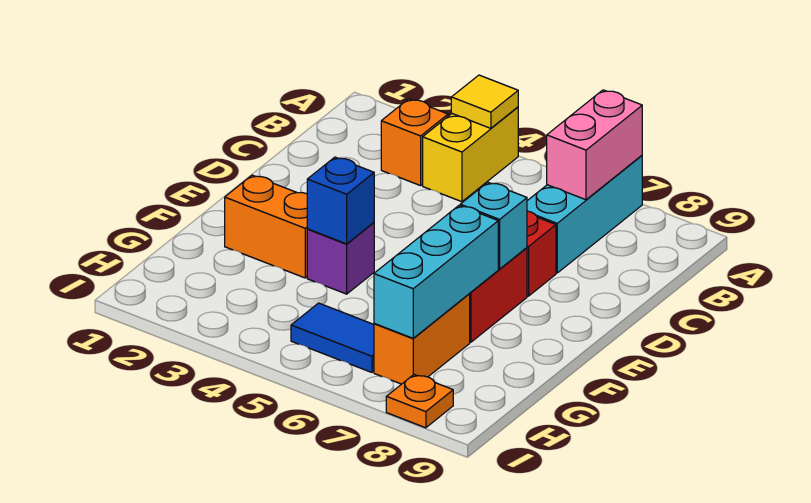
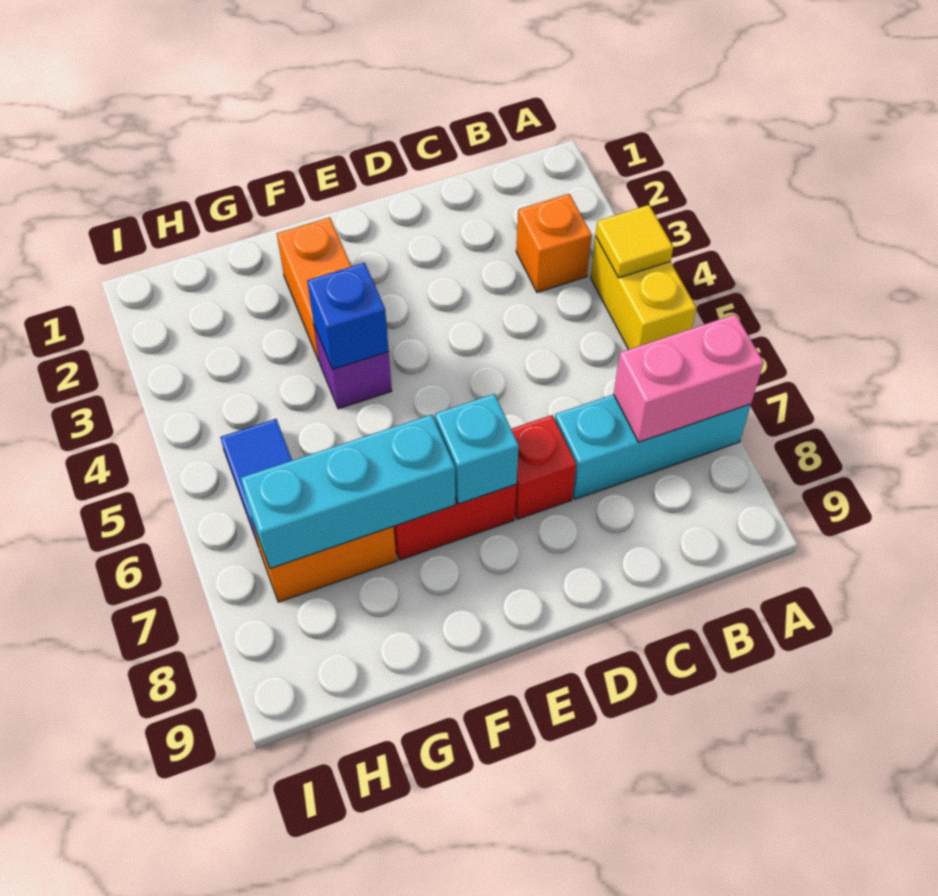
yellow 1x2 brick [423,107,518,202] -> yellow 1x2 brick turned to [591,236,696,349]
orange 1x1 plate [386,375,453,428] -> none

